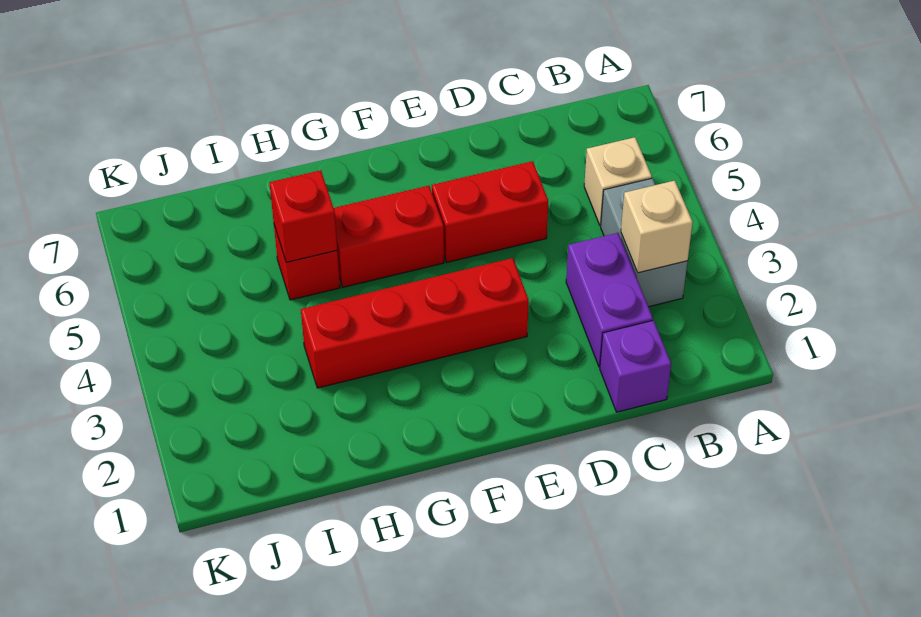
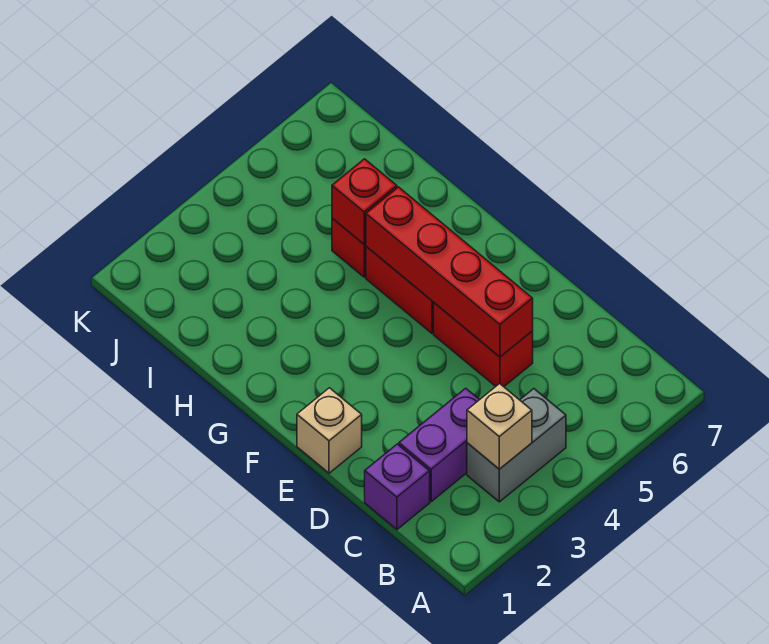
tan 1x1 brick [584,137,652,226] -> tan 1x1 brick moved to [297,388,362,473]
red 1x4 brick [301,258,529,388] -> red 1x4 brick moved to [366,187,533,357]

